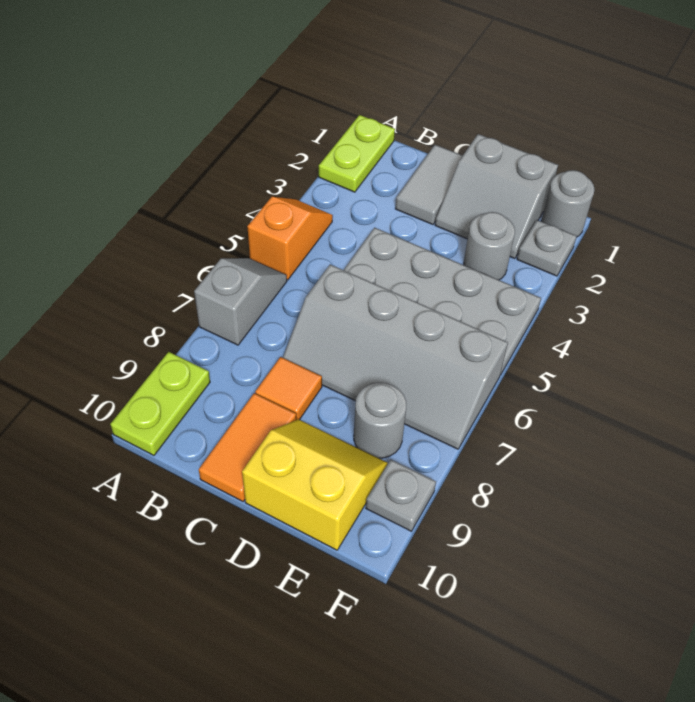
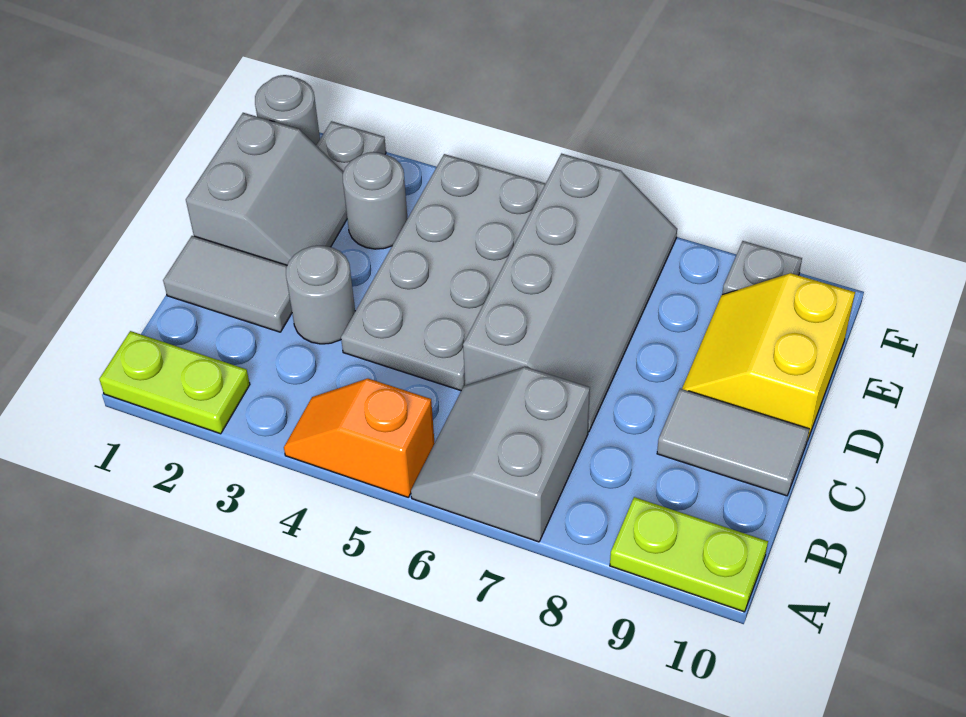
grey 1x2 slope [194,258,287,345] -> grey 2x2 slope [411,367,590,542]
orange 1x1 tile [255,357,322,420] -> none
orange 1x2 tile [199,393,296,501] -> grey 1x2 tile [657,389,809,496]
grey 1x1 round brick [354,383,406,458] -> grey 1x1 round brick moved to [286,246,355,344]

